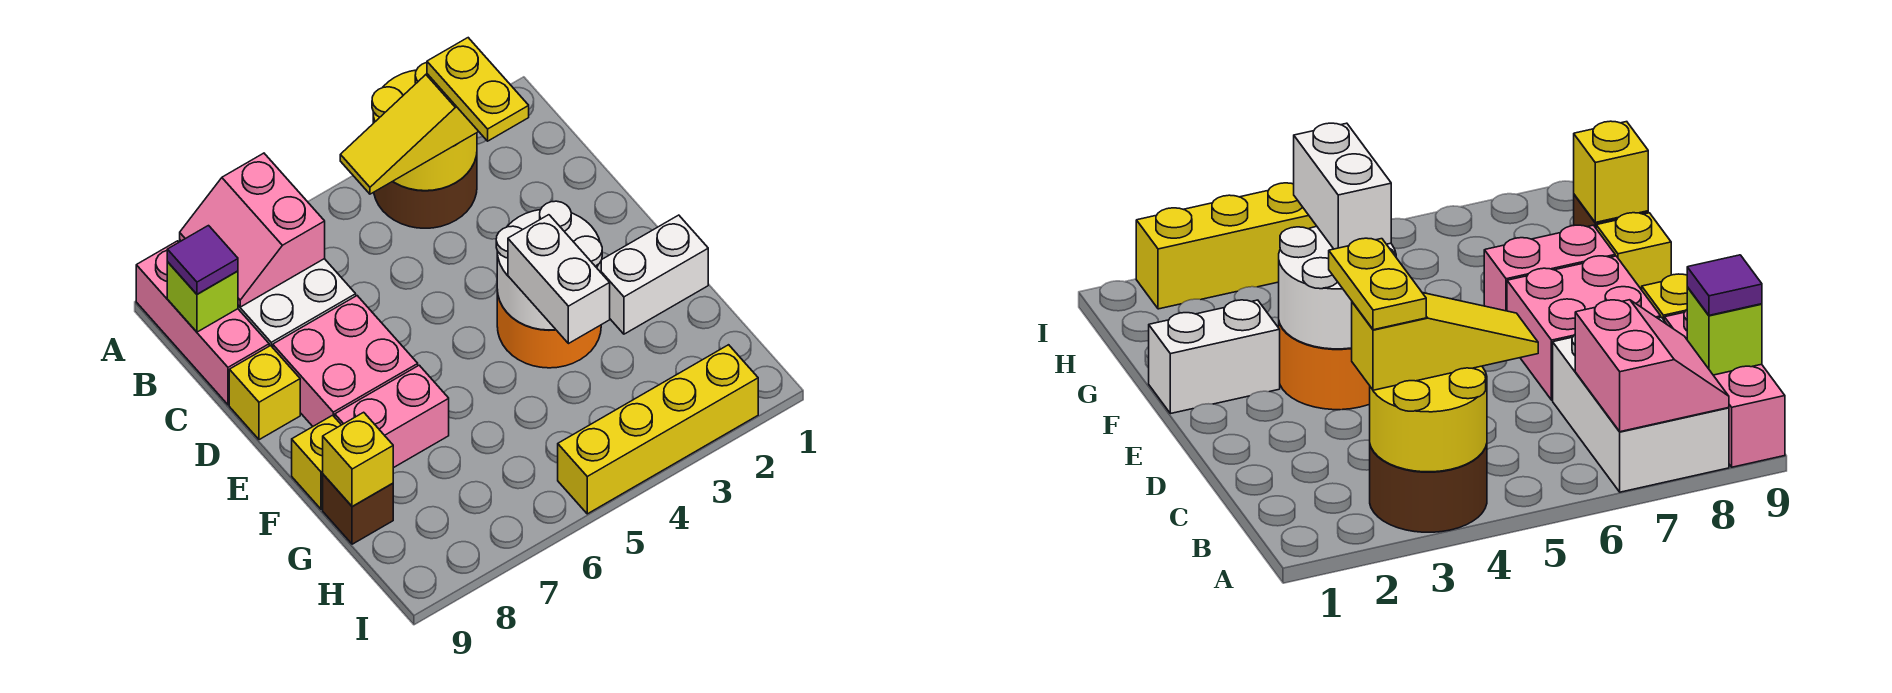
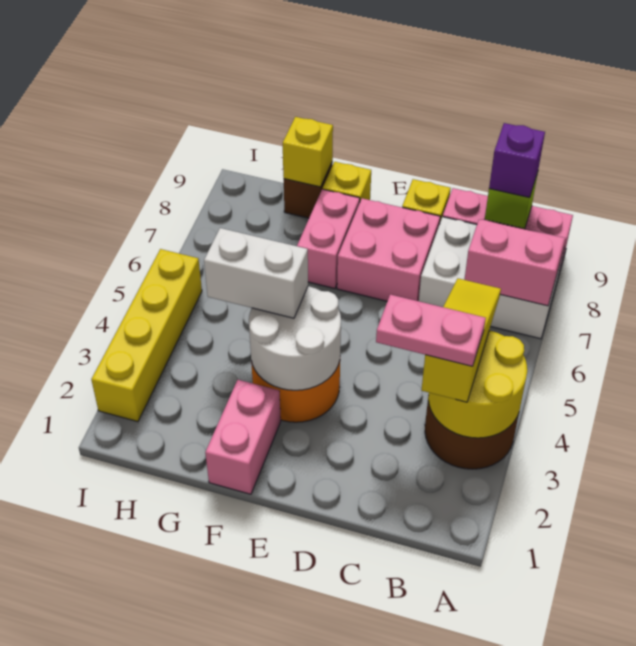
yellow 1x2 plate [427,38,529,141] -> pink 1x2 plate [376,294,486,366]
purple 1x1 tile [167,226,238,294] -> purple 1x1 brick [489,123,545,198]
white 1x2 brick [601,215,708,334] -> pink 1x2 brick [205,380,281,494]

